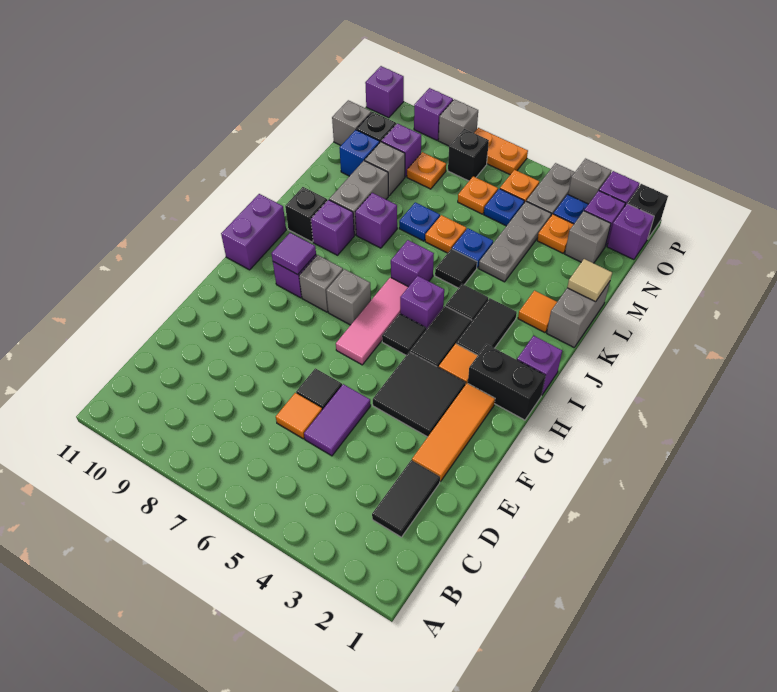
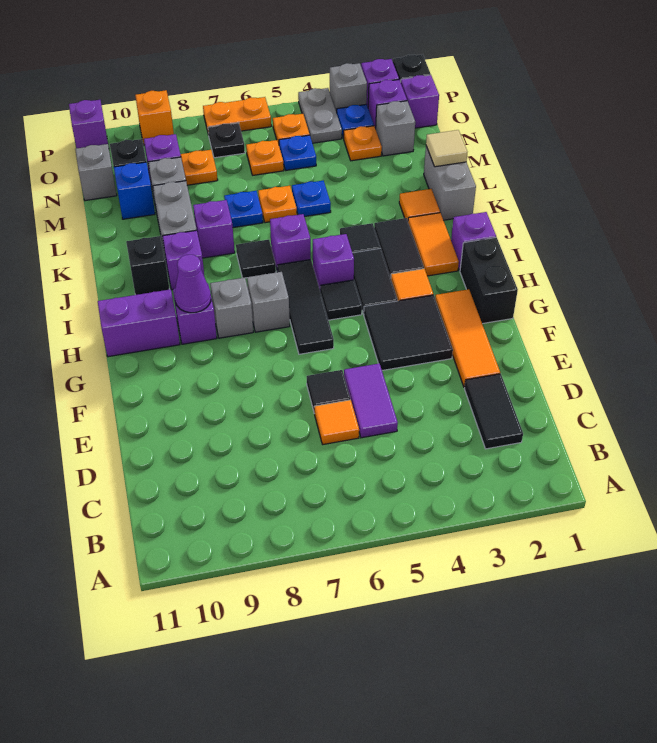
pink 1x3 tile [336,277,408,365] -> black 1x3 tile [278,259,334,354]
black 1x2 brick [468,344,545,420] -> black 1x2 brick turned to [460,237,518,324]
purple 1x1 tile [271,233,316,274] -> purple 1x1 cone [175,255,211,313]
purple 1x2 brick [221,194,286,270] -> purple 1x2 brick turned to [98,289,180,357]
none -> orange 1x2 tile [408,213,459,276]
black 1x1 tile [435,249,477,288] -> black 1x1 tile moved to [236,240,276,278]
grey 1x3 plate [479,202,551,282] -> none
black 1x1 brick [448,129,489,181] -> black 1x1 plate [208,123,245,158]
grey 1x1 brick [438,99,478,146] -> none
purple 1x1 brick [414,88,453,140] -> orange 1x1 brick [135,90,174,145]

